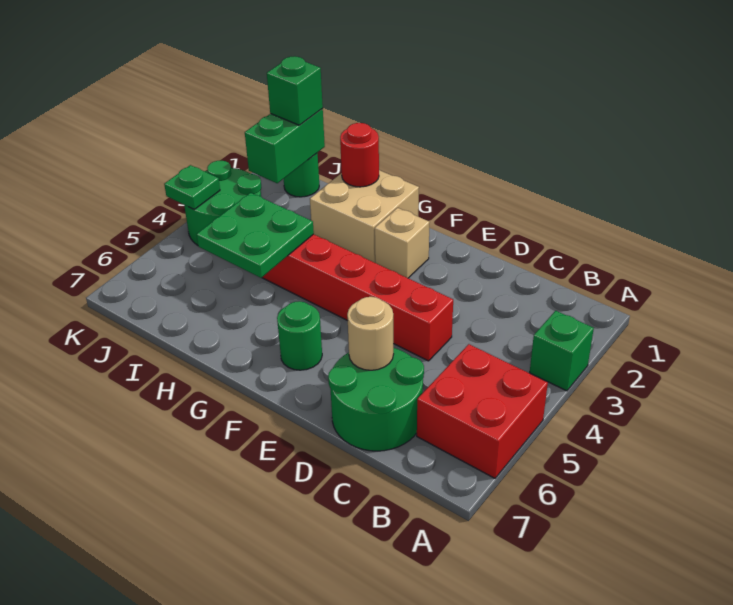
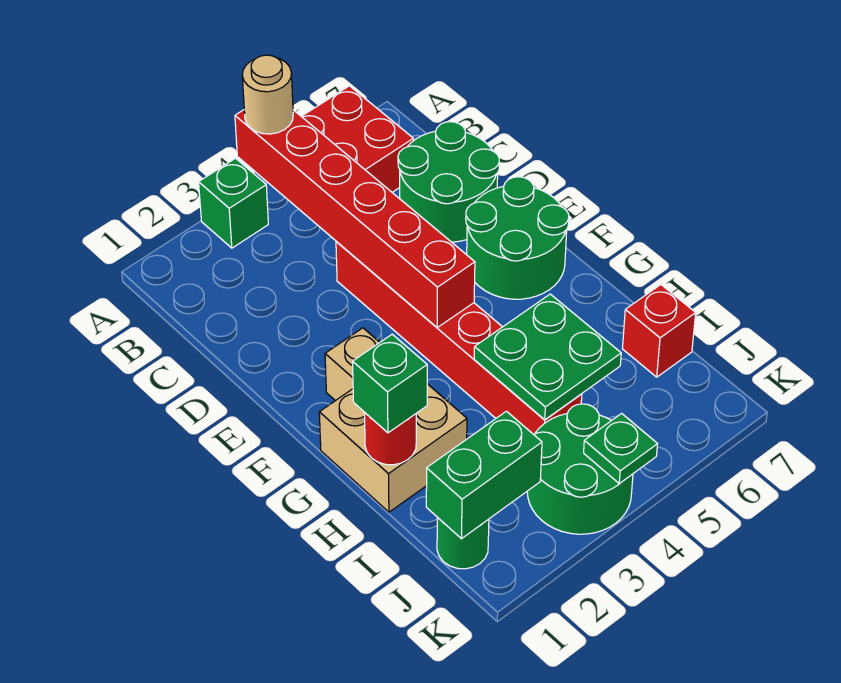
none -> red 1x6 brick [235,110,475,327]
tan 1x1 round brick [347,297,393,370] -> tan 1x1 round brick moved to [242,55,293,134]
green 1x1 round brick [277,301,322,370] -> green 2x2 round brick [466,177,569,299]
none -> red 1x1 brick [622,285,696,377]
green 1x1 brick [267,56,323,125] -> green 1x1 brick moved to [353,334,427,433]

